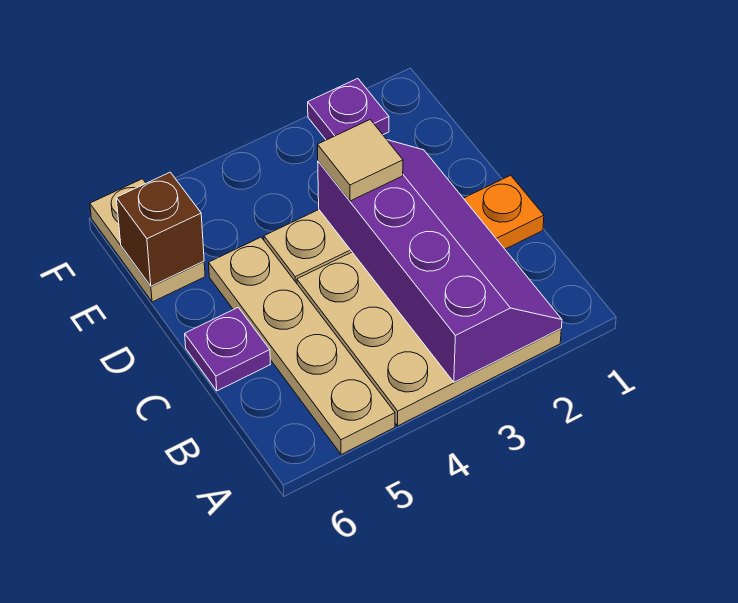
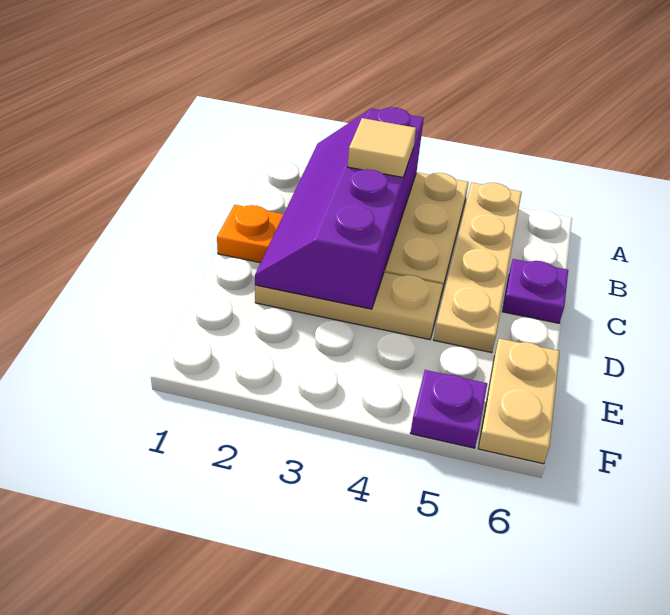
tan 1x1 tile [318,120,403,201] -> tan 1x1 tile moved to [348,118,416,177]
brown 1x1 brick [116,172,204,286] -> none
purple 1x1 plate [308,78,389,140] -> purple 1x1 plate moved to [410,370,487,448]

